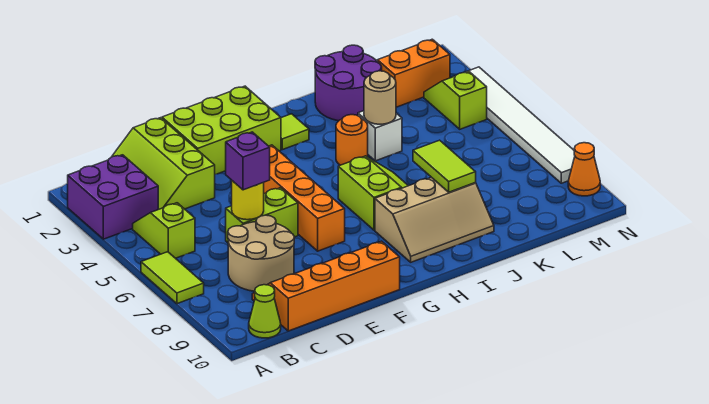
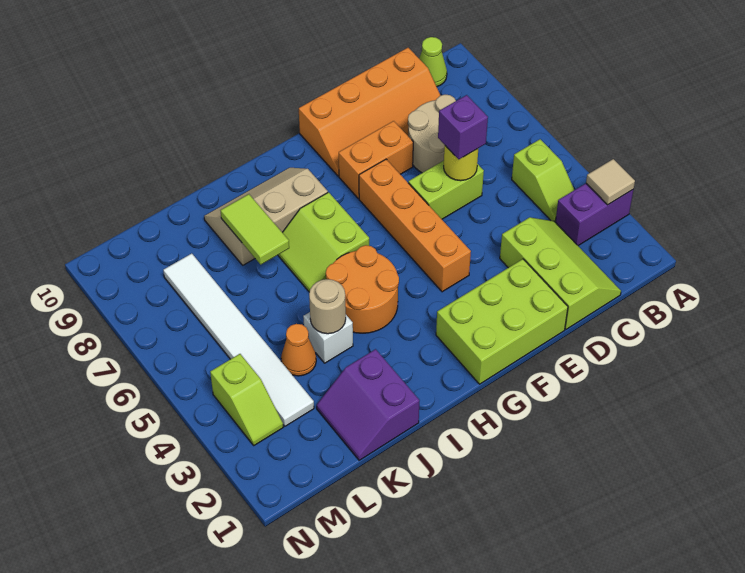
purple 2x2 brick [68,155,158,239] -> purple 1x2 brick [555,183,633,246]
none -> tan 1x1 tile [586,159,635,205]
lime 1x2 tile [141,252,204,304] -> none
lime 1x1 tile [281,114,309,150] -> none
orange 1x1 round brick [336,115,368,165] -> orange 2x2 round brick [326,245,399,333]
purple 2x2 round brick [315,45,382,121] -> purple 2x2 slope [317,349,420,460]
orange 1x2 brick [377,39,450,107] -> orange 1x2 brick moved to [339,121,413,198]
white 1x6 tile [464,67,575,183] -> white 1x6 tile moved to [163,253,314,426]
orange 1x1 cone [568,143,600,196] -> orange 1x1 cone moved to [281,324,316,376]

